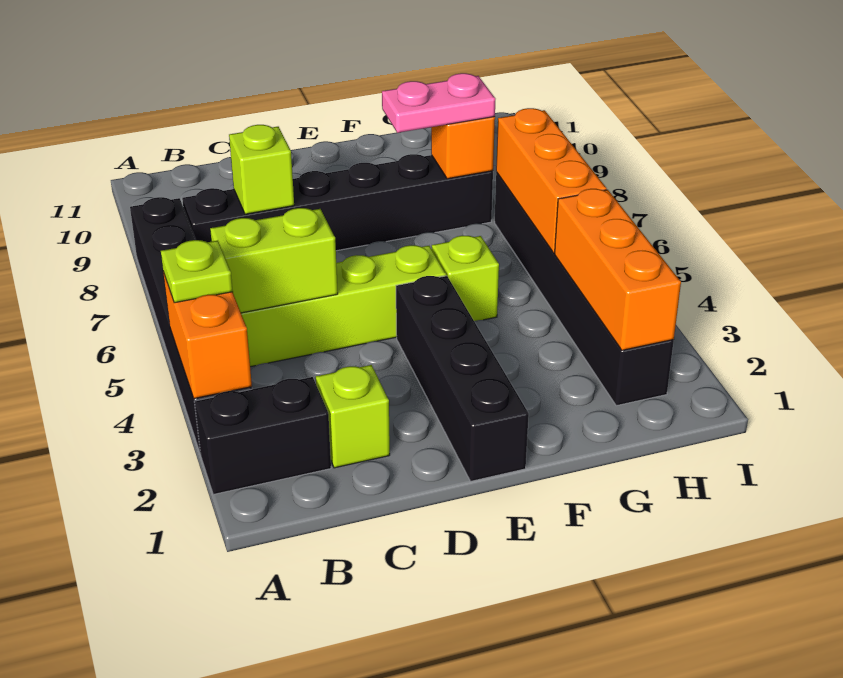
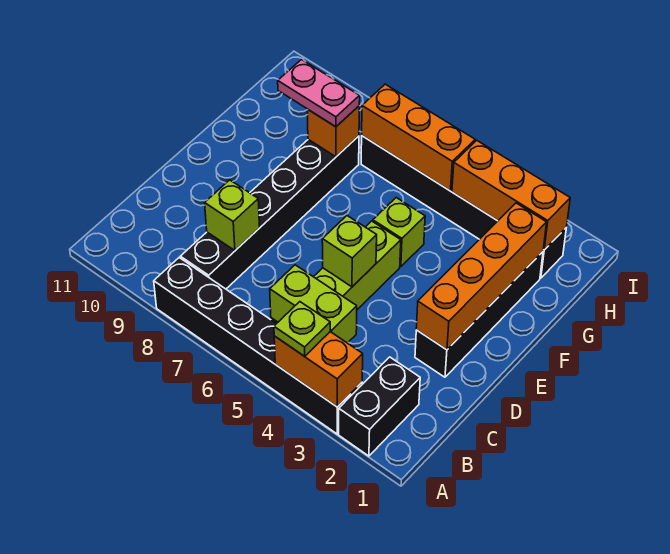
lime 1x2 brick [210,208,338,313] -> lime 1x2 brick turned to [270,265,357,343]
lime 1x1 brick [316,365,390,468] -> lime 1x1 brick moved to [322,216,377,287]
none -> orange 1x4 brick [416,203,547,350]
black 1x4 brick [396,276,529,481] -> black 1x4 brick turned to [415,252,543,377]
pink 1x2 plate [382,73,495,133] -> pink 1x2 plate turned to [278,60,360,127]

